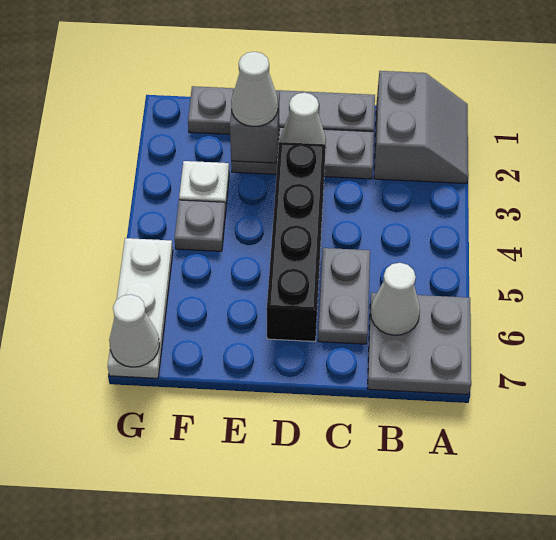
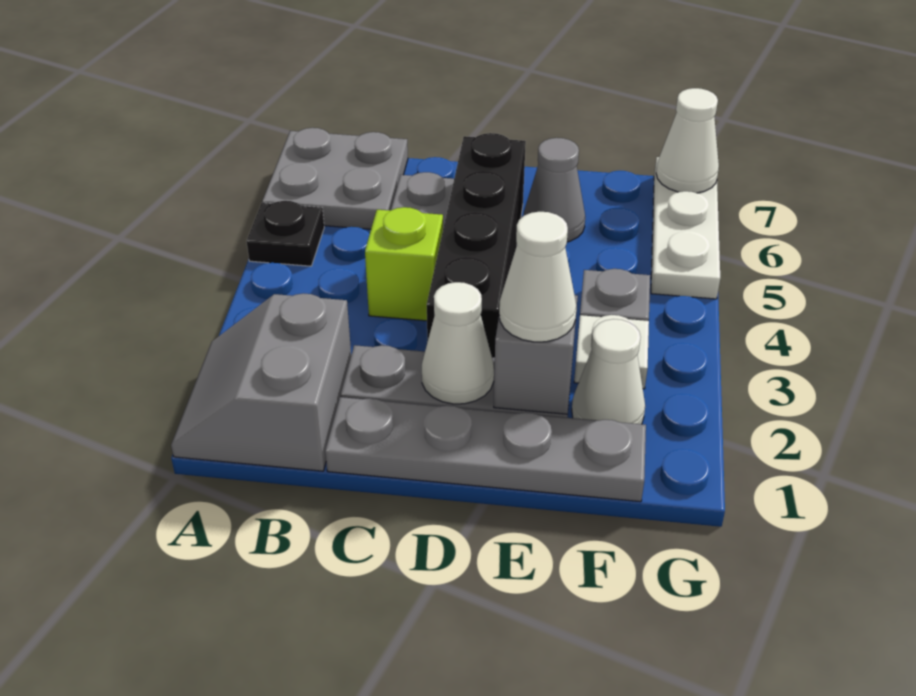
none -> black 1x1 plate [247,201,324,266]
white 1x1 cone [371,263,420,335] -> white 1x1 cone moved to [572,319,645,424]
none -> lime 1x1 brick [365,207,443,321]
none -> grey 1x1 cone [524,138,585,242]

